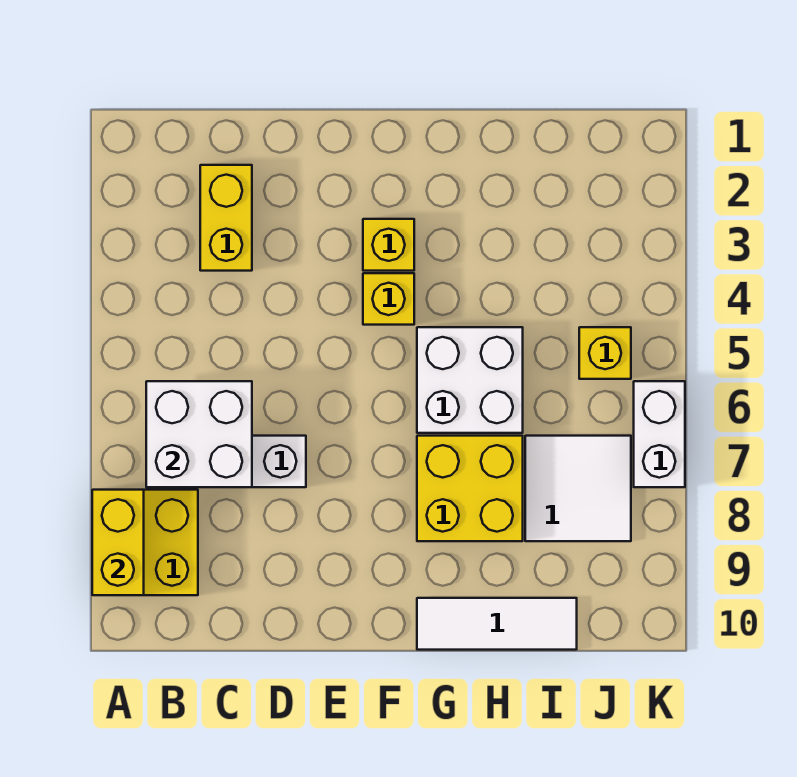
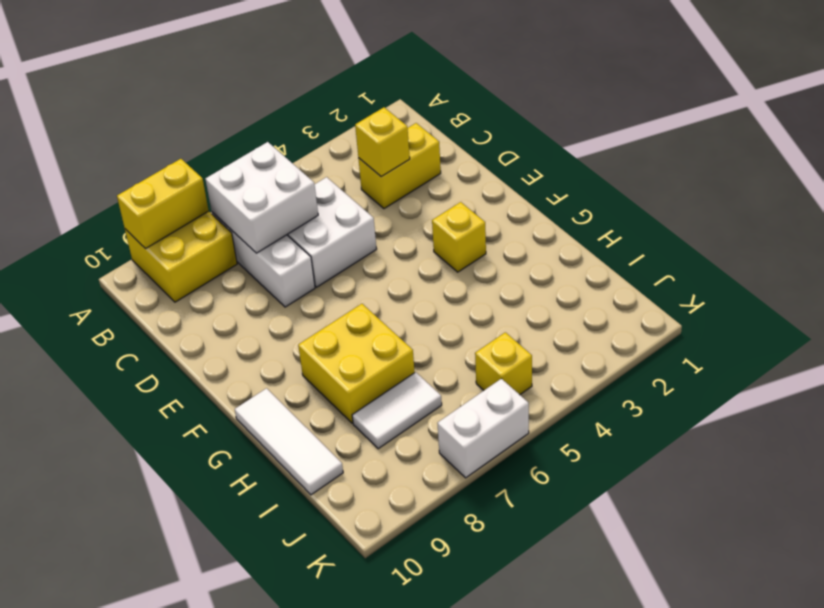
yellow 1x1 brick [363,273,414,325] -> yellow 1x1 brick moved to [355,107,410,177]
white 2x2 brick [417,327,523,433] -> white 2x2 brick moved to [287,177,377,287]
white 2x2 tile [525,436,631,541] -> white 1x2 tile [352,372,442,449]

